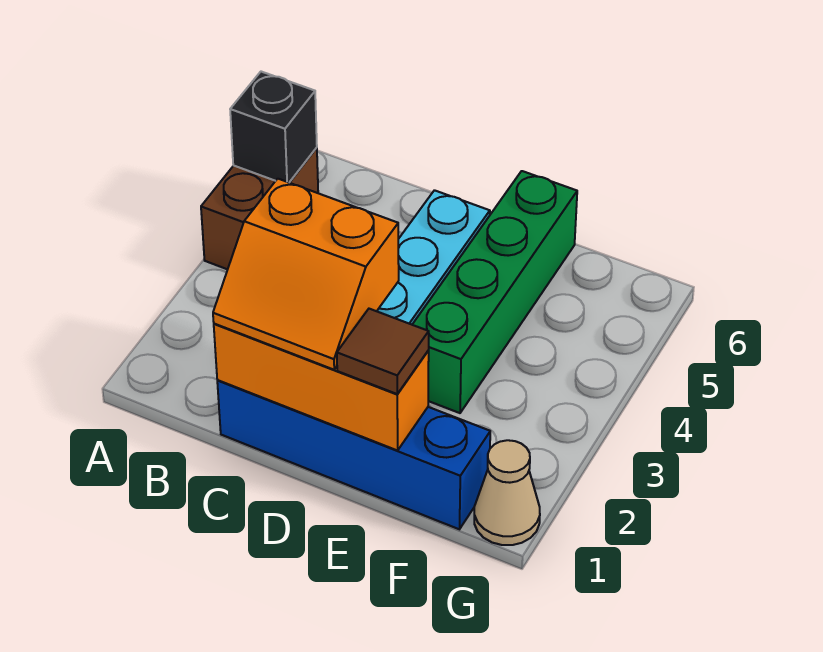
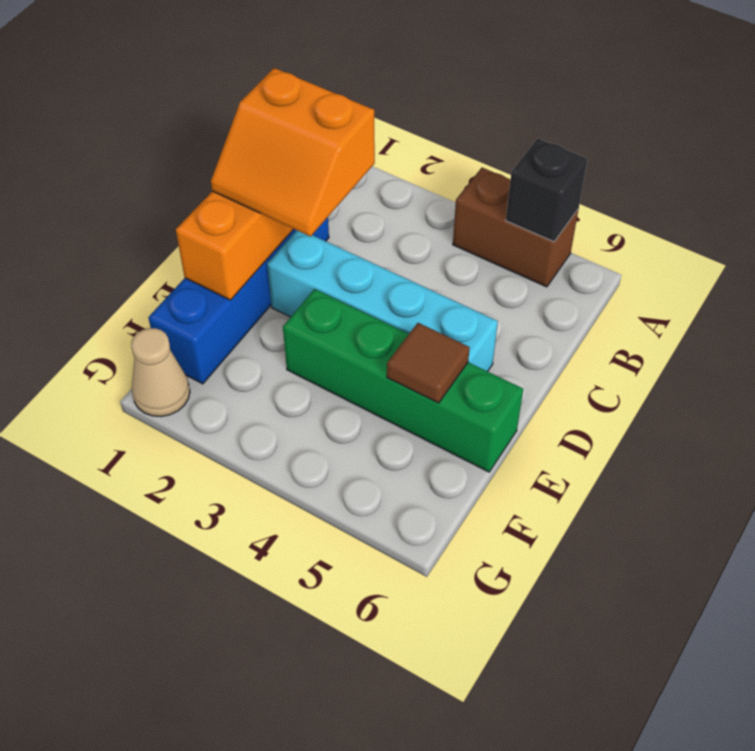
orange 2x2 slope [213,179,399,370] -> orange 2x2 slope turned to [211,68,375,236]
brown 1x1 tile [337,309,429,394] -> brown 1x1 tile moved to [387,323,470,403]

